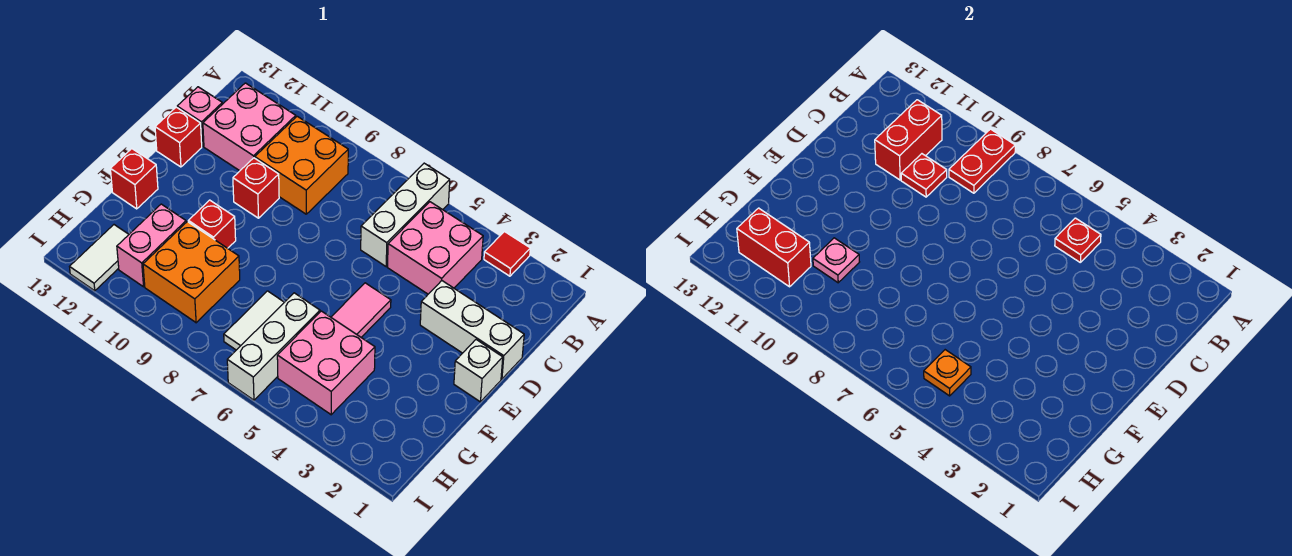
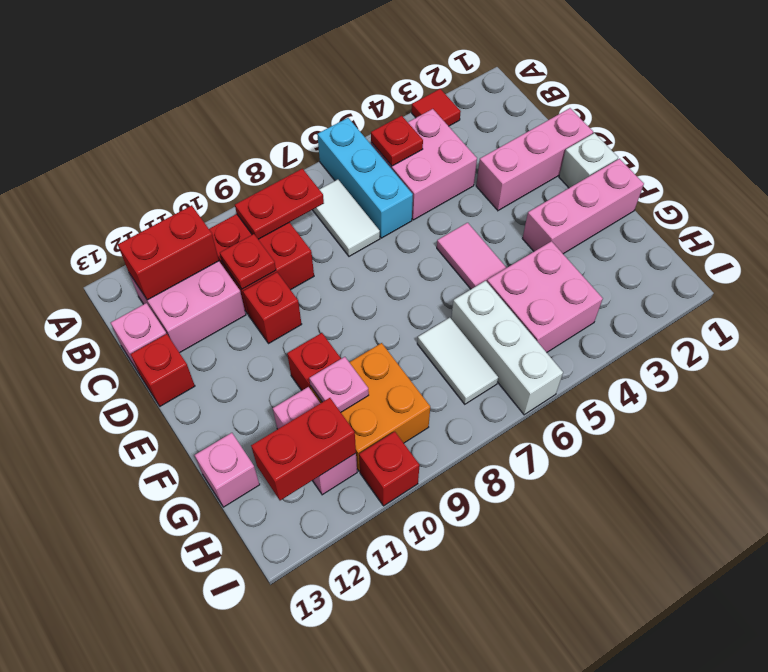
white 1x3 brick [361,163,450,266] -> cyan 1x3 brick [317,118,413,238]
red 1x2 plate [949,129,1015,193] -> red 1x2 plate turned to [235,169,324,239]
orange 2x2 brick [255,116,348,214] -> red 2x2 brick [209,214,314,314]
red 1x2 brick [875,100,942,180] -> red 1x2 brick turned to [118,205,219,300]
white 1x3 brick [420,281,524,379] -> pink 1x3 brick [476,108,593,211]
none -> pink 1x3 brick [523,159,644,254]
red 1x1 brick [111,149,158,209] -> red 1x1 brick moved to [359,432,420,506]
none -> pink 1x1 brick [195,433,260,507]
orange 1x1 plate [924,350,971,396] -> none
white 1x2 tile [70,225,129,291] -> white 1x2 tile moved to [313,179,380,256]

